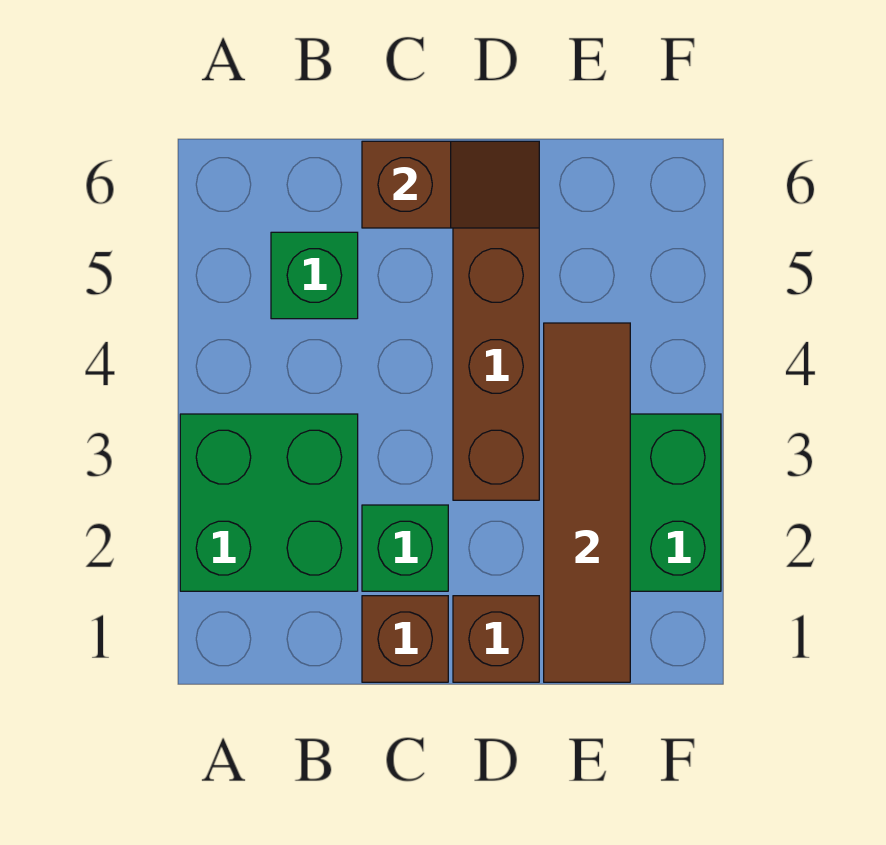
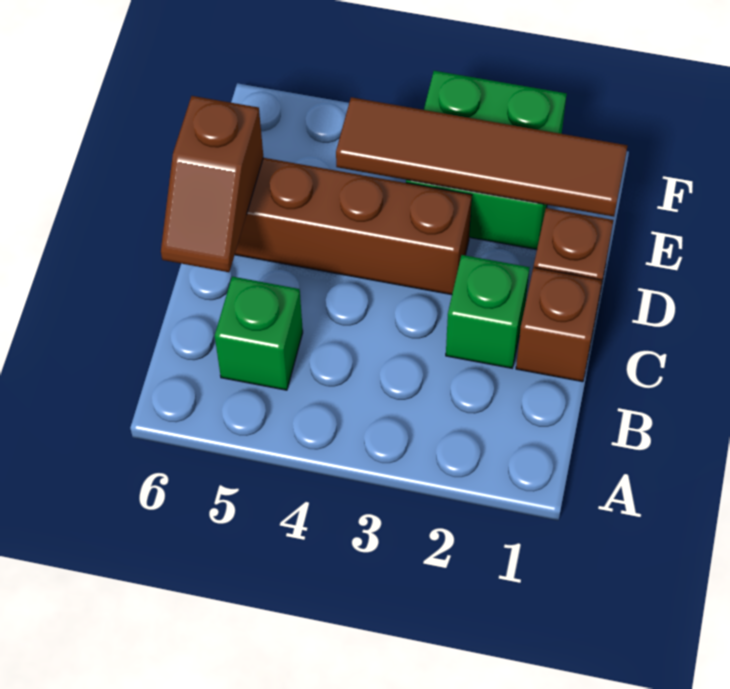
green 2x2 brick [180,414,358,591] -> none
brown 1x2 slope [362,141,539,228] -> brown 1x2 slope turned to [161,96,263,272]

